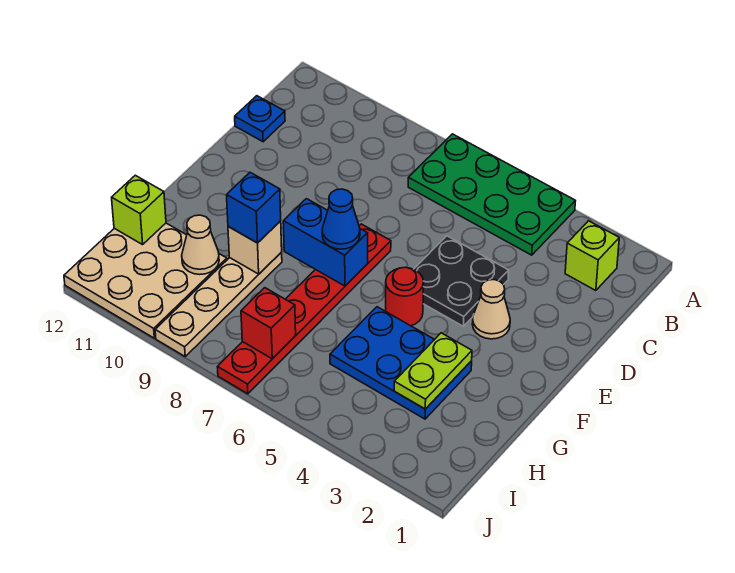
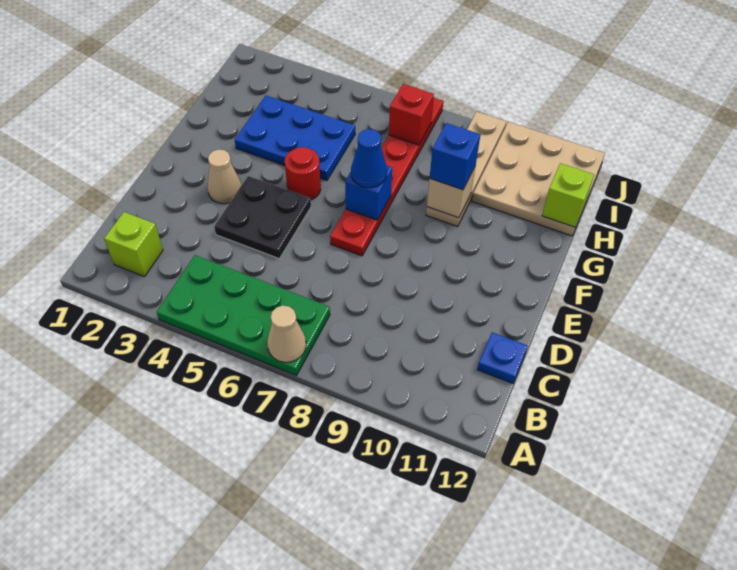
blue 1x2 brick [283,199,368,286] -> blue 1x1 brick [345,165,392,220]
lime 1x2 plate [394,333,472,409] -> none
tan 1x1 cone [182,215,219,275] -> tan 1x1 cone moved to [267,306,306,362]

